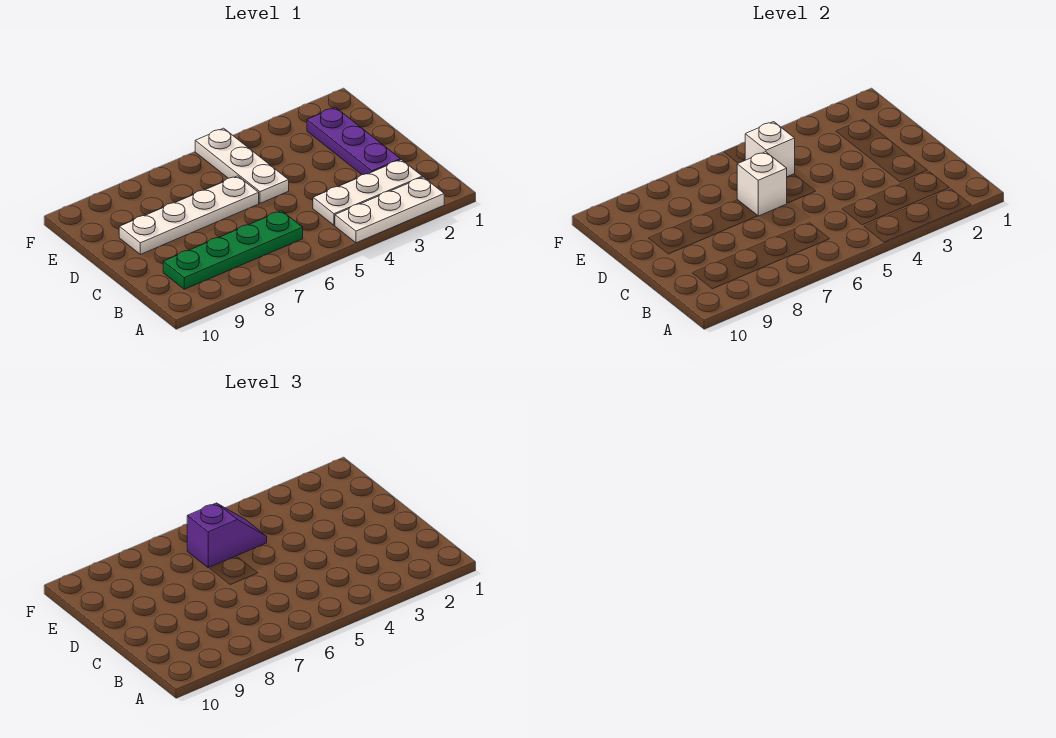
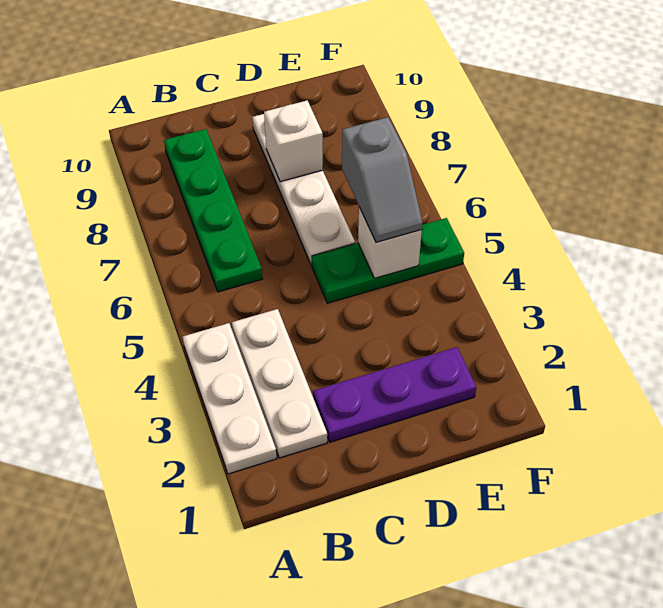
white 1x3 plate [195,128,289,203] -> green 1x3 plate [312,218,464,303]
white 1x1 brick [737,152,787,216] -> white 1x1 brick moved to [264,101,323,182]
purple 1x2 slope [187,503,267,568] -> grey 1x2 slope [342,117,422,242]

